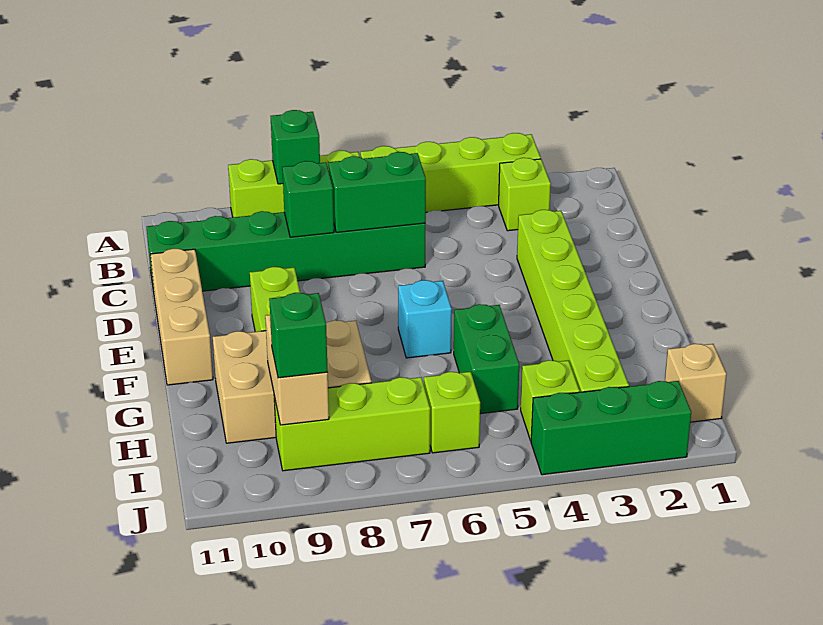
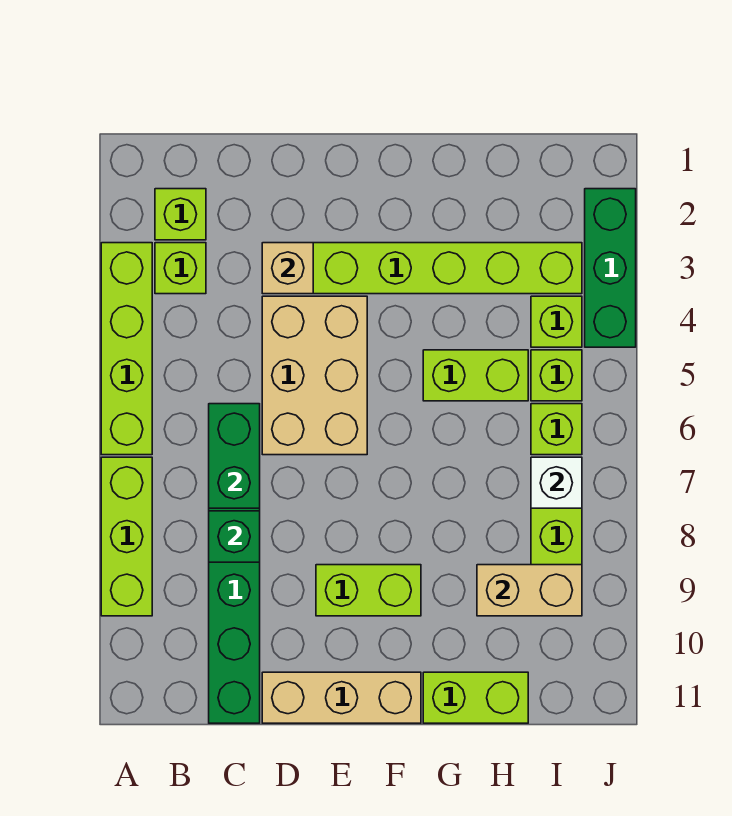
green 1x1 brick [271,110,320,184] -> none
none -> lime 1x1 brick [155,189,206,240]
cyan 1x1 brick [398,280,452,358] -> none
green 1x2 brick [454,304,519,414] -> lime 1x2 brick [423,350,528,401]
tan 2x3 brick [213,320,372,443] -> tan 2x3 brick moved to [262,296,367,455]
none -> lime 1x2 brick [423,672,528,723]
tan 1x1 brick [665,344,726,422] -> tan 1x1 brick moved to [262,243,313,294]
none -> lime 1x1 brick [531,350,582,401]
none -> white 1x1 brick [531,457,582,508]
green 1x1 brick [269,293,328,378] -> none

